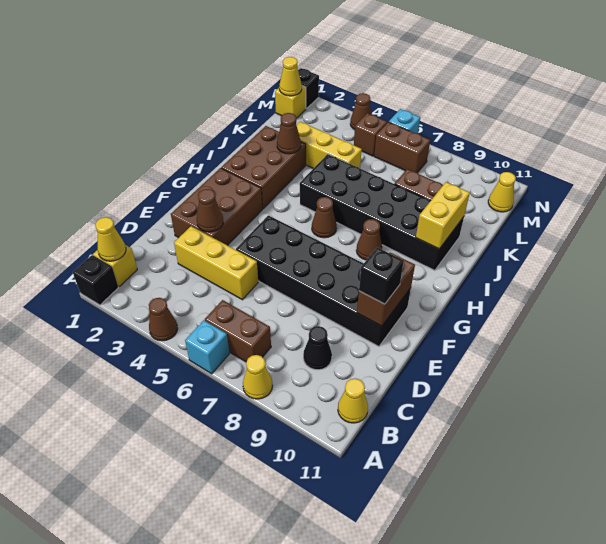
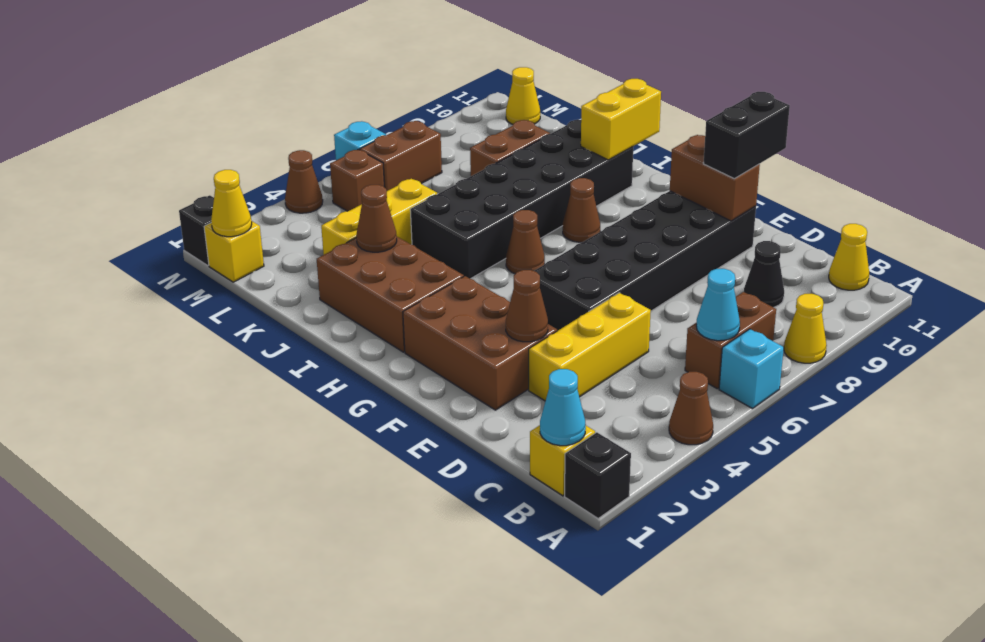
yellow 1x1 cone [96,217,126,261] -> cyan 1x1 cone [540,369,586,446]
none -> cyan 1x1 cone [696,269,740,341]
black 1x1 brick [359,247,404,304] -> black 1x2 brick [703,92,790,179]
yellow 1x2 brick [416,182,470,249] -> yellow 1x2 brick turned to [581,79,661,160]

